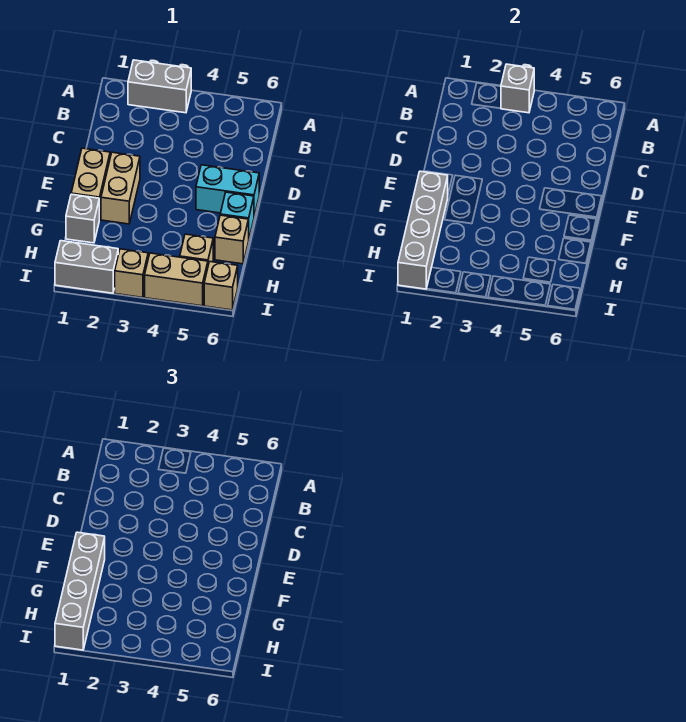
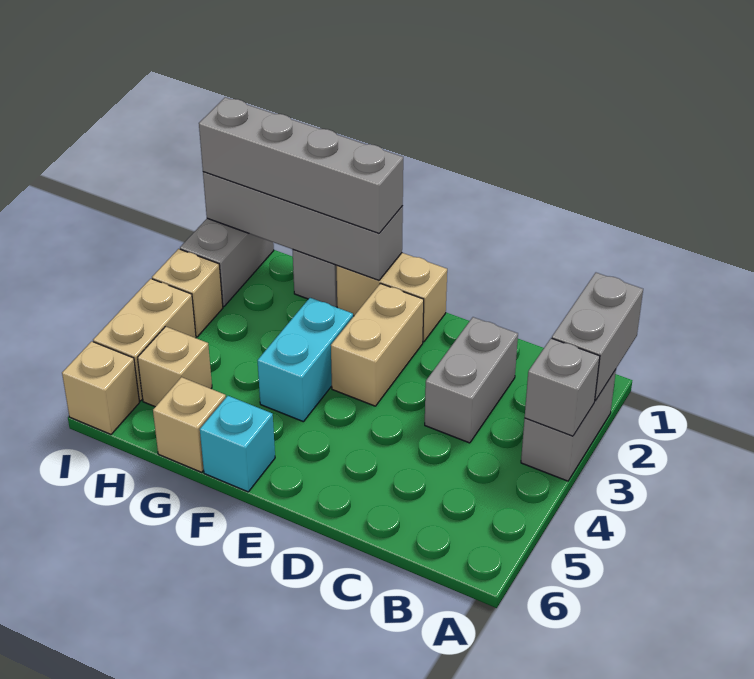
none -> grey 1x2 brick [552,273,643,401]
none -> grey 1x2 brick [425,317,518,443]
tan 1x2 brick [101,152,140,224] -> tan 1x2 brick turned to [331,283,424,406]
cyan 1x2 brick [196,165,259,216] -> cyan 1x2 brick moved to [257,298,353,422]

